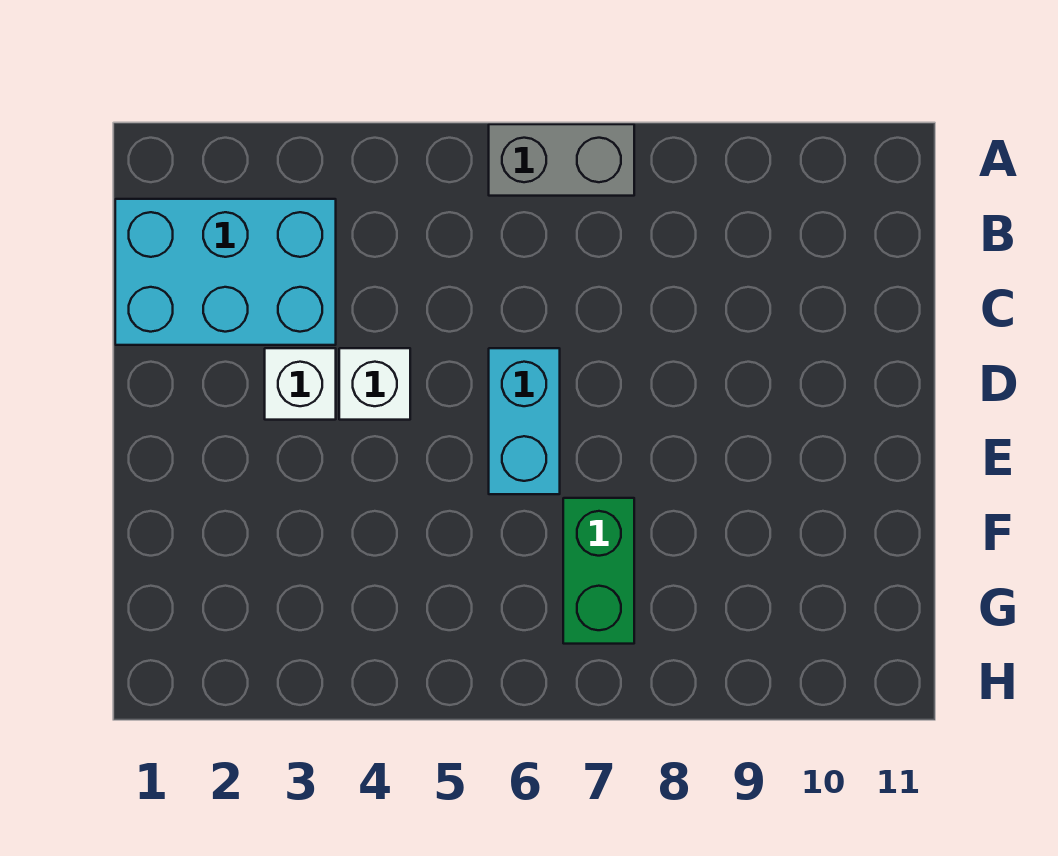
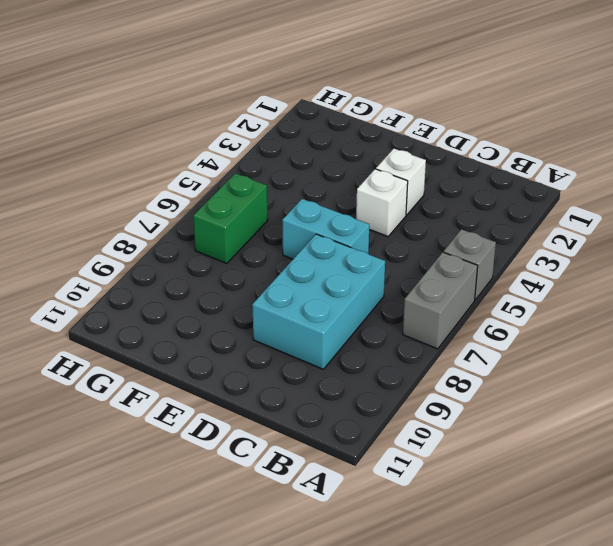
none -> grey 1x1 brick [444,229,496,300]
cyan 2x3 brick [115,199,336,345] -> cyan 2x3 brick moved to [252,234,385,369]
green 1x2 brick [563,498,634,644] -> green 1x2 brick turned to [193,173,268,264]

